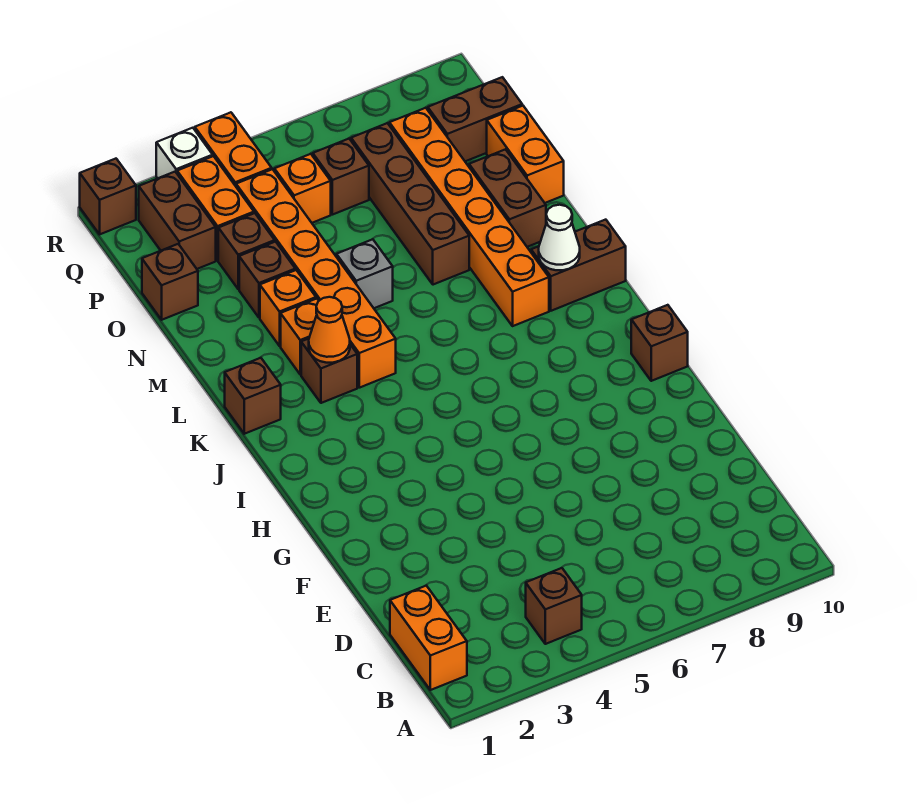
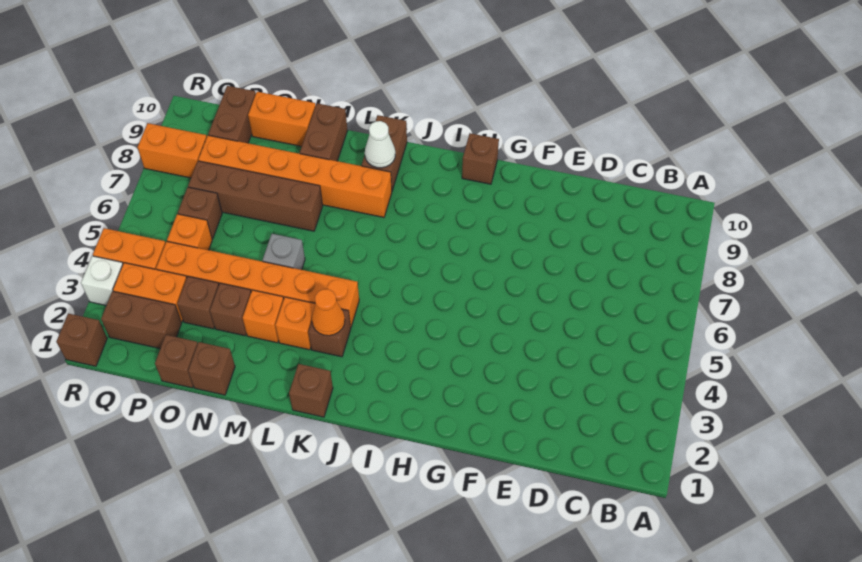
orange 1x2 brick [390,586,467,690] -> orange 1x2 brick moved to [138,123,207,178]
brown 1x1 brick [526,568,582,644] -> brown 1x1 brick moved to [188,342,235,395]
brown 1x2 brick [469,149,546,247] -> brown 1x2 brick turned to [300,103,347,161]

